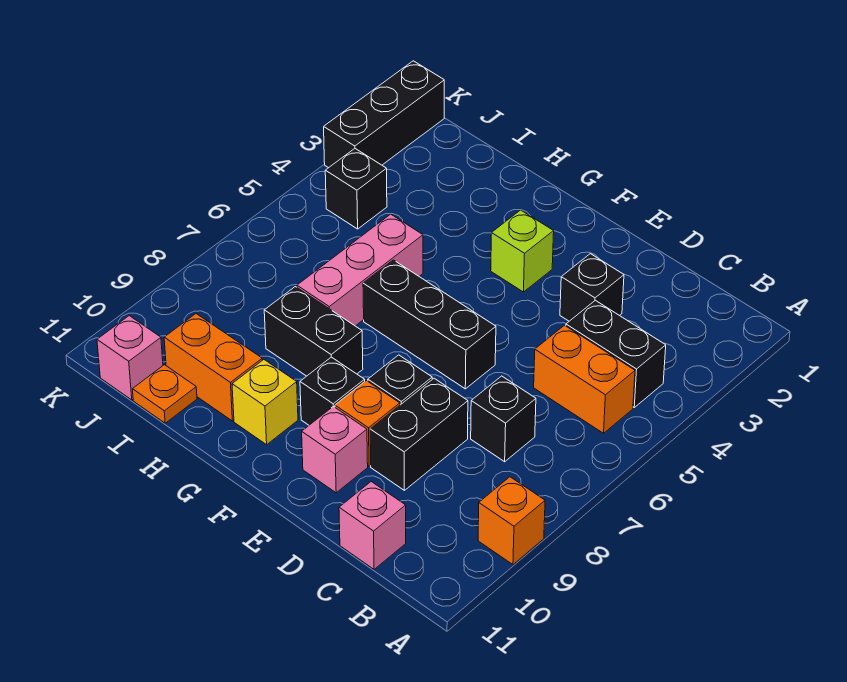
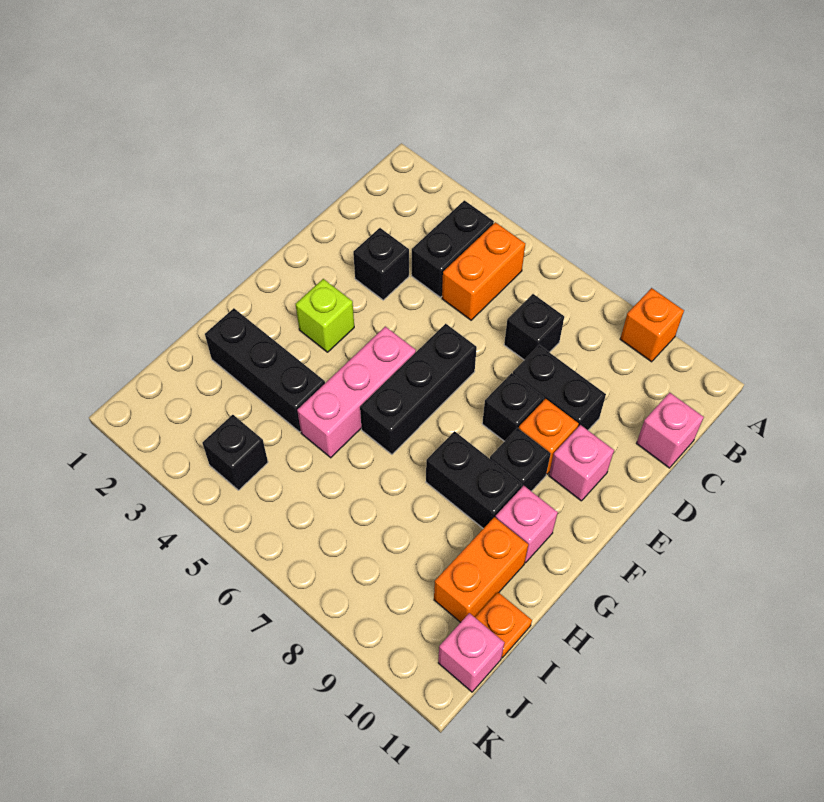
black 1x2 brick [264,287,363,376] -> black 1x2 brick turned to [426,431,522,529]
yellow 1x1 brick [232,360,298,445] -> pink 1x1 brick [495,486,558,563]
pink 1x3 brick [297,214,423,326] -> pink 1x3 brick turned to [297,326,416,458]
black 1x3 brick [324,61,444,168] -> black 1x3 brick moved to [205,308,325,432]

